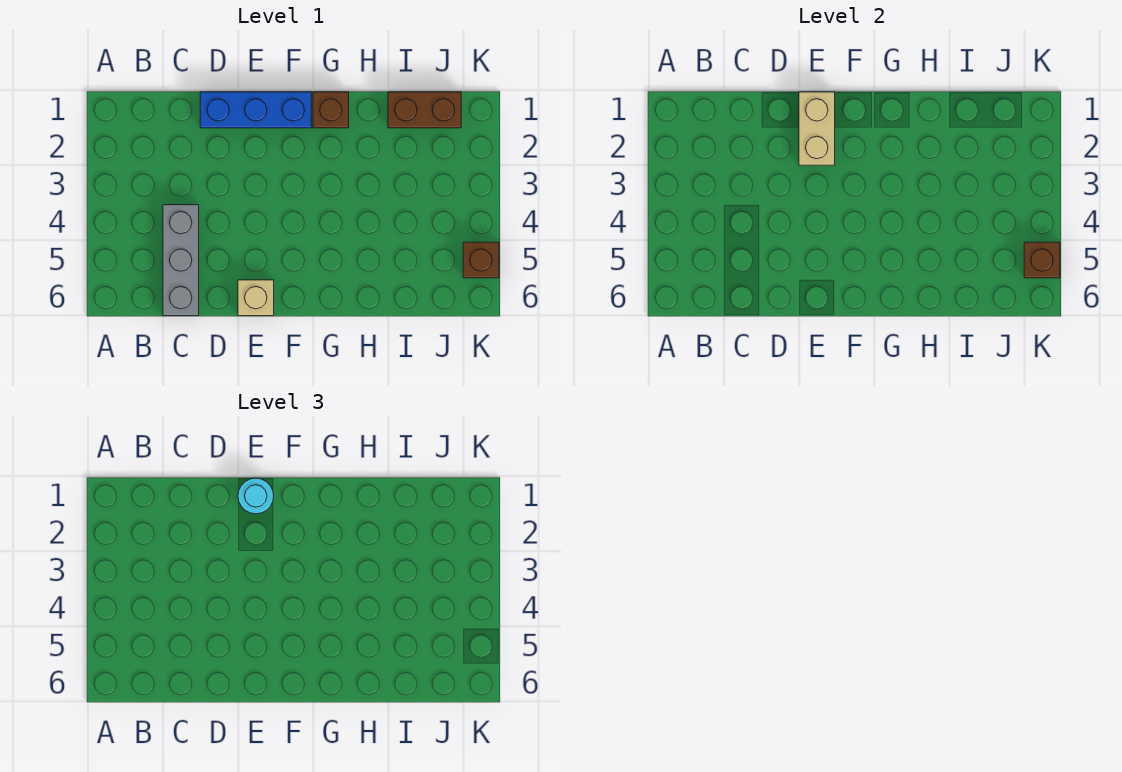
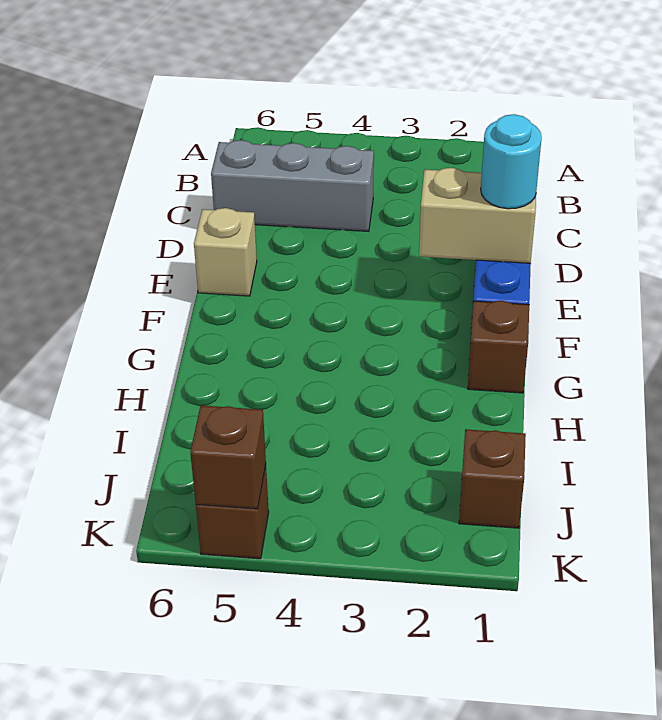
brown 1x2 brick [388,92,461,128] -> brown 1x1 brick [459,429,526,528]

